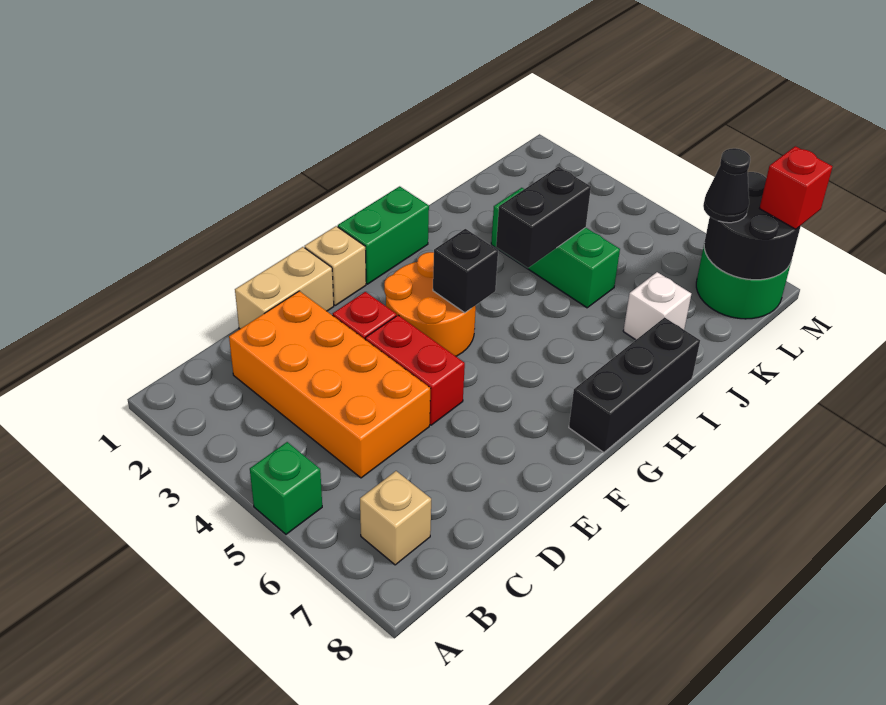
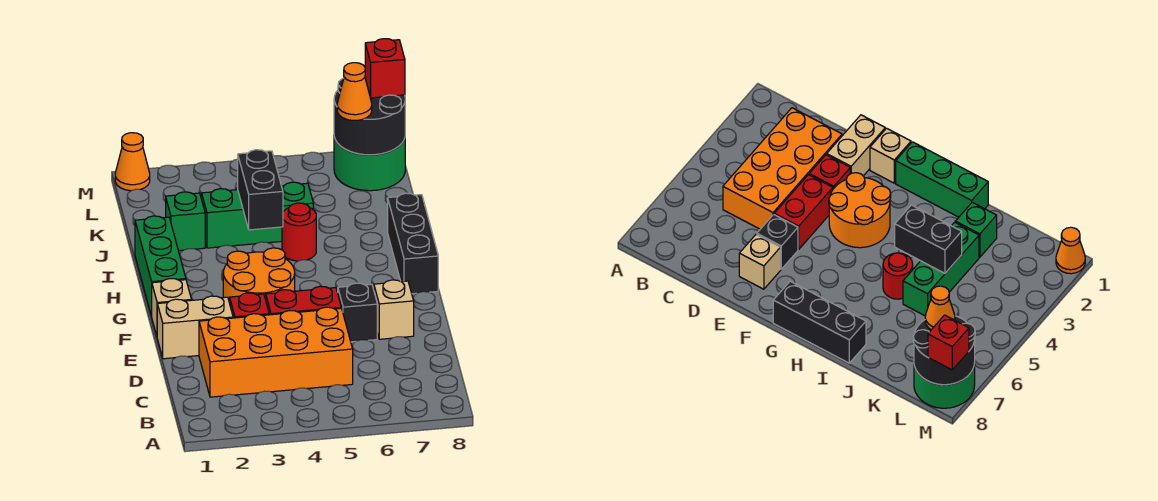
green 1x1 brick [250,442,322,534] -> green 1x1 brick moved to [166,192,205,251]
tan 1x1 brick [360,471,431,565] -> tan 1x1 brick moved to [374,280,414,339]
tan 1x2 brick [235,247,334,329] -> tan 1x2 brick turned to [157,296,233,359]
green 1x2 brick [338,186,429,284] -> green 1x3 brick [135,216,186,317]
black 1x1 brick [433,229,498,313] -> black 1x1 brick moved to [338,283,377,342]
none -> red 1x1 round brick [282,203,316,261]
white 1x1 brick [623,272,691,340] -> none
black 1x1 cone [703,148,750,223] -> orange 1x1 cone [337,63,372,120]
none -> orange 1x1 cone [115,133,150,191]

